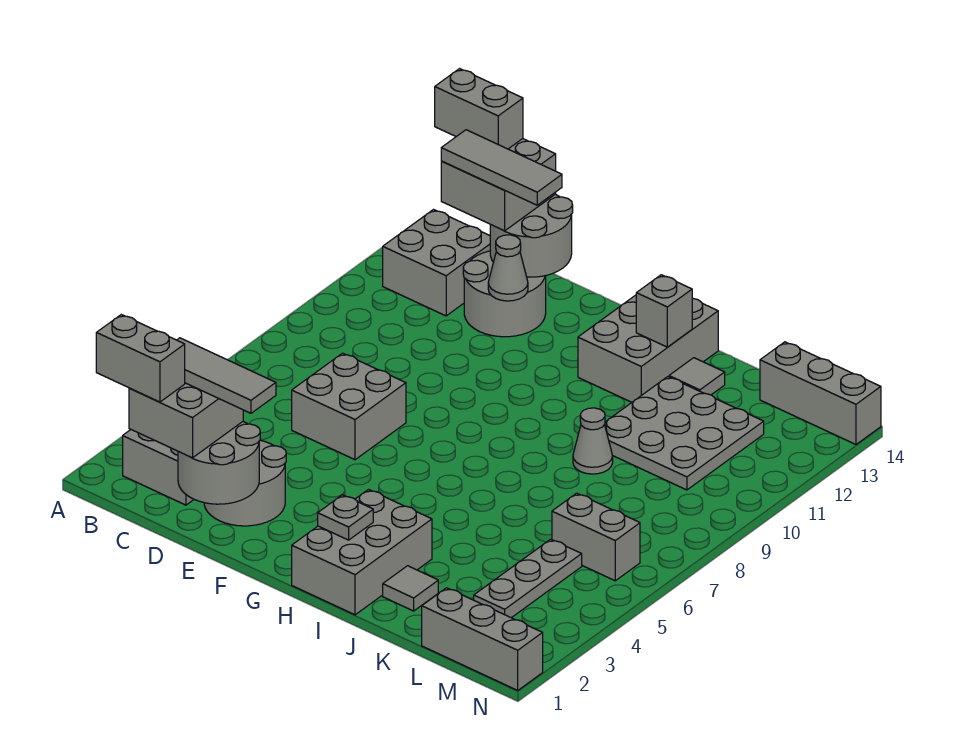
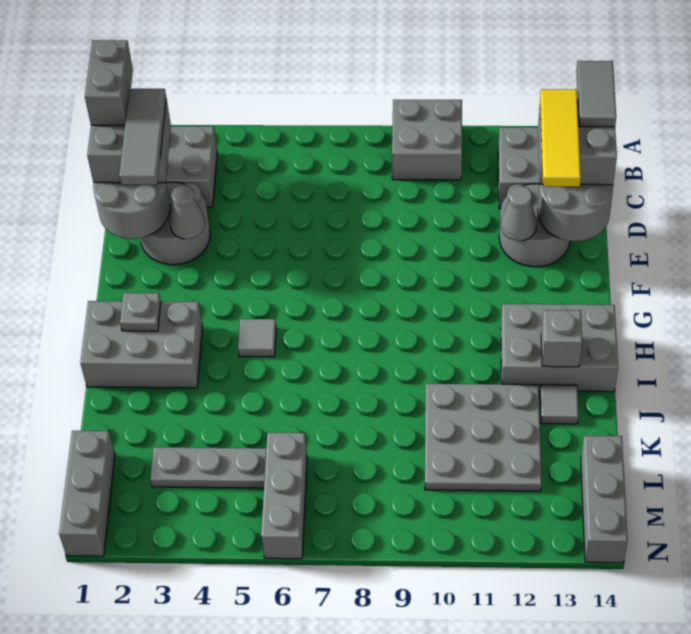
grey 1x2 brick [435,69,523,149] -> grey 1x2 tile [576,61,616,127]
grey 1x3 tile [441,130,562,205] -> yellow 1x3 tile [540,89,581,187]
grey 2x2 brick [292,353,406,460] -> grey 2x2 brick moved to [392,100,462,180]
grey 1x1 tile [383,566,438,611] -> grey 1x1 tile moved to [238,319,276,357]
grey 1x1 cone [573,408,613,474] -> grey 1x1 cone moved to [170,185,205,239]
grey 1x2 brick [552,493,640,581] -> grey 1x3 brick [261,433,307,559]

